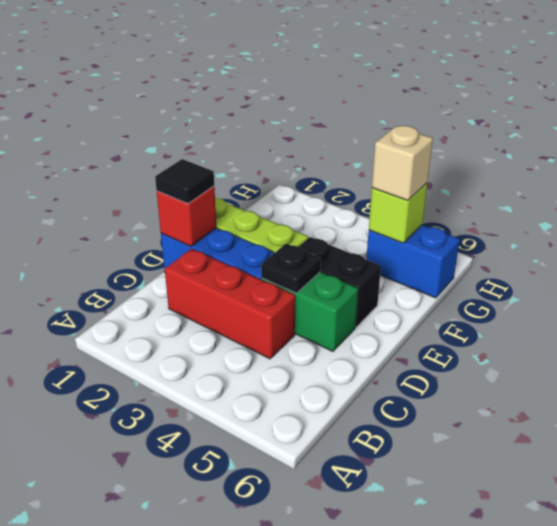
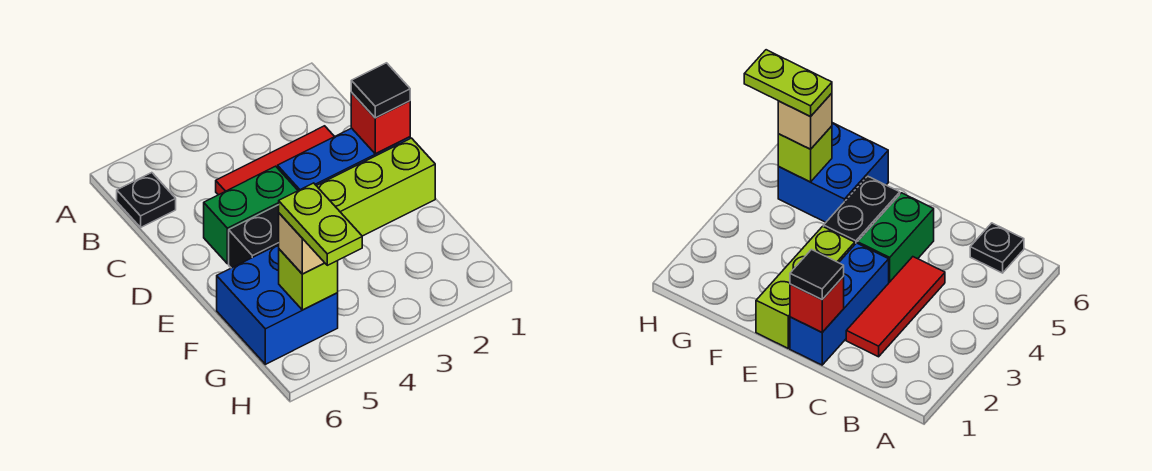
red 1x3 brick [165,249,295,359] -> red 1x3 tile [216,126,335,195]
black 1x1 plate [261,244,321,293] -> black 1x1 plate moved to [117,173,176,227]
blue 1x2 brick [366,225,460,298] -> blue 2x2 brick [217,245,338,364]
none -> lime 1x2 plate [279,183,362,265]

